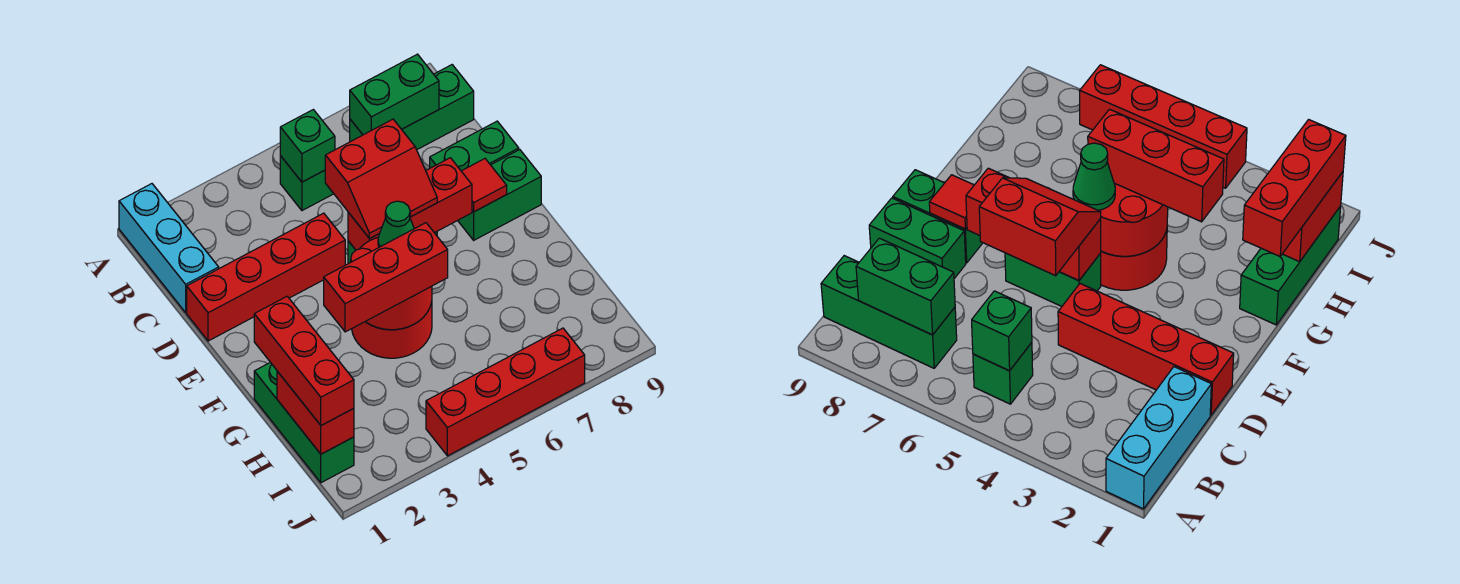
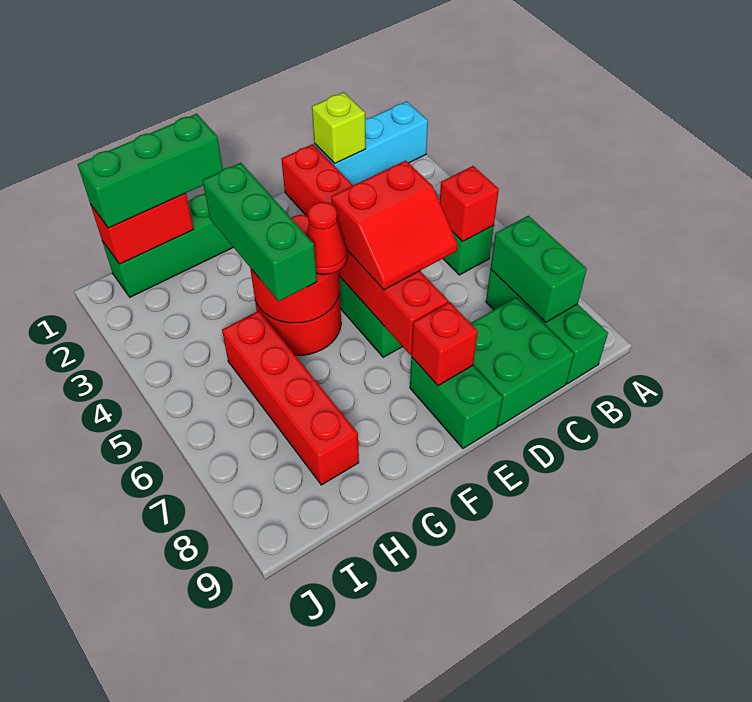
green 1x1 brick [280,110,335,182] -> red 1x1 brick [440,166,499,242]
none -> lime 1x1 brick [312,92,366,163]
red 2x2 slope [325,119,437,239] -> red 2x2 slope turned to [331,160,457,290]
green 1x2 brick [430,121,519,171] -> green 2x2 brick [471,297,574,426]
red 1x1 tile [462,159,507,212] -> red 1x1 brick [411,302,478,386]
green 1x1 cone [378,201,414,247] -> red 1x1 cone [306,202,347,275]
red 1x3 brick [254,296,354,425] -> green 1x3 brick [78,114,223,228]
red 1x3 brick [324,223,448,332] -> green 1x3 brick [203,163,317,301]
red 1x4 brick [426,328,585,456] -> red 1x4 brick moved to [222,311,359,485]

